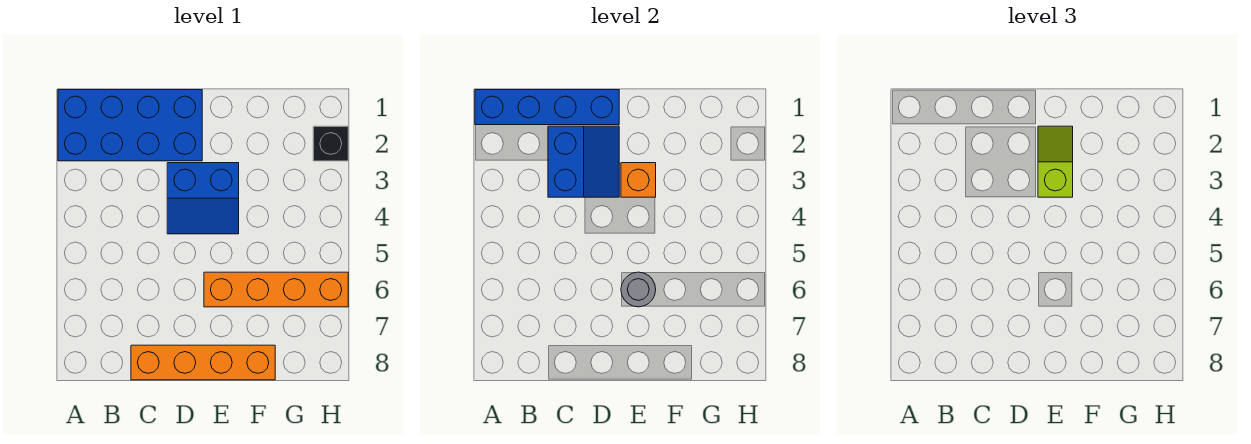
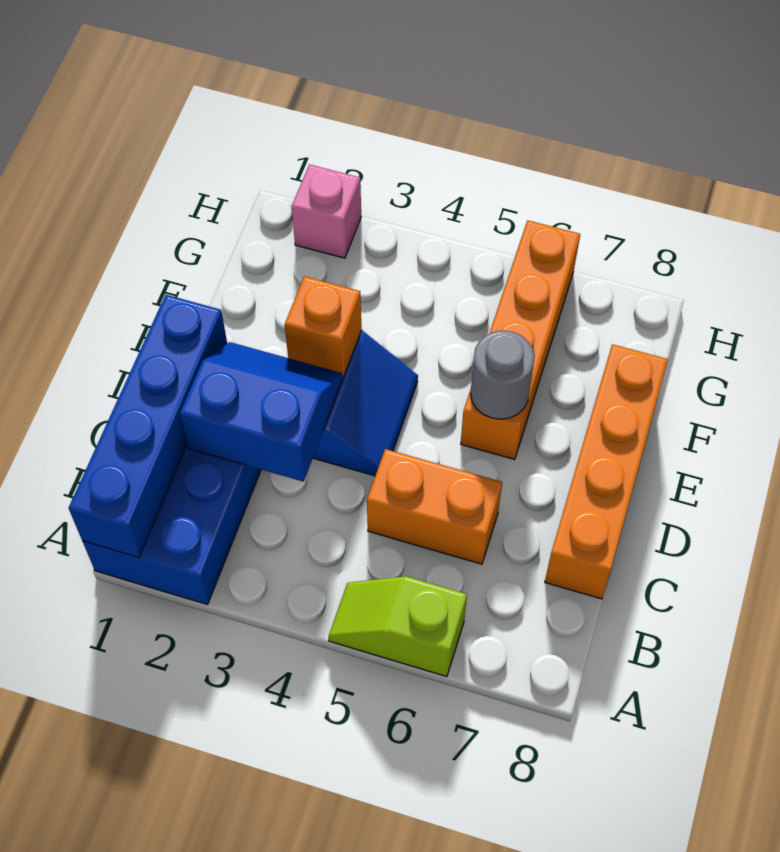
none -> orange 1x2 brick [367,449,502,564]
lime 1x2 slope [1038,126,1073,197] -> lime 1x2 slope moved to [328,576,467,677]
black 1x1 brick [313,126,348,161] -> pink 1x1 brick [292,164,361,258]

